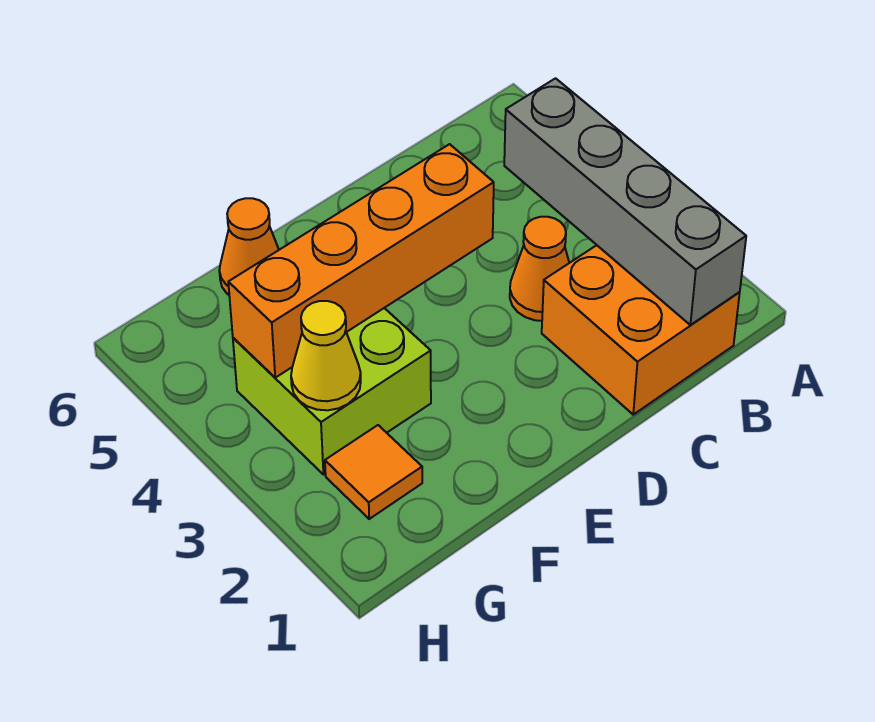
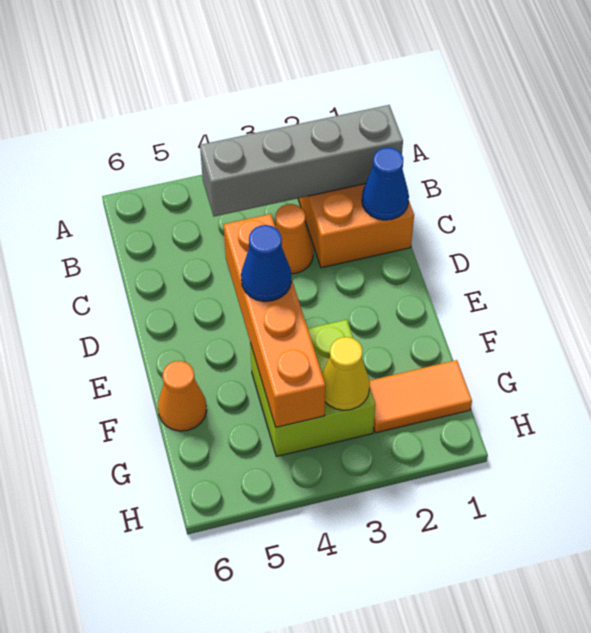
none -> blue 1x1 cone [362,147,409,220]
none -> blue 1x1 cone [241,225,291,301]
orange 1x1 tile [325,425,422,519] -> orange 1x2 tile [369,360,472,433]

